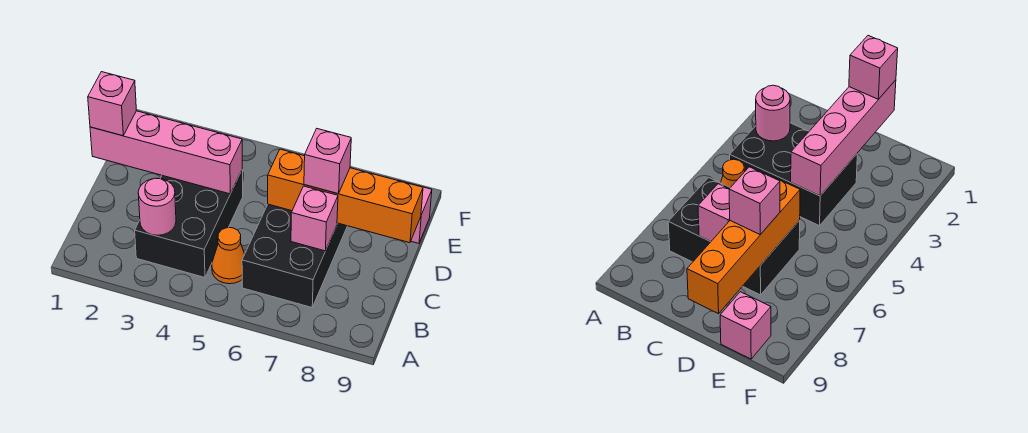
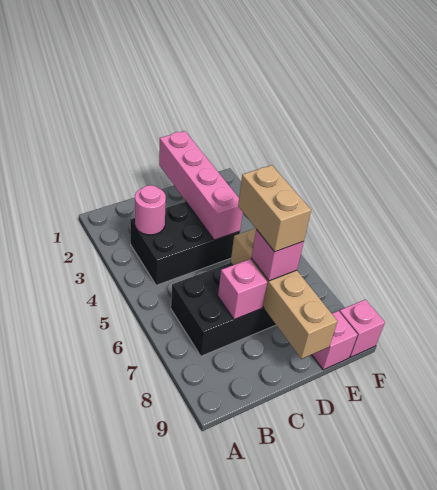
orange 1x1 cone [212,228,245,284] -> none
pink 1x1 brick [88,72,136,136] -> pink 1x1 brick moved to [339,299,385,357]
orange 1x4 brick [268,149,423,243] -> tan 1x4 brick [231,228,338,359]
none -> tan 1x2 brick [238,165,311,252]

